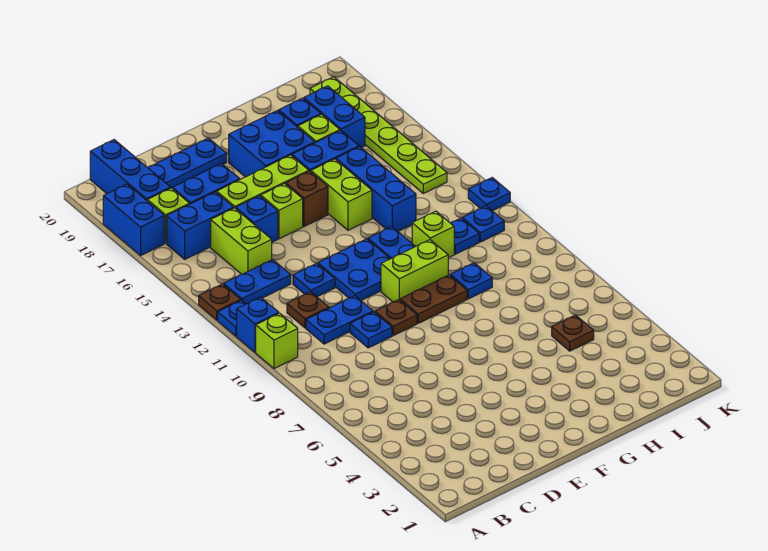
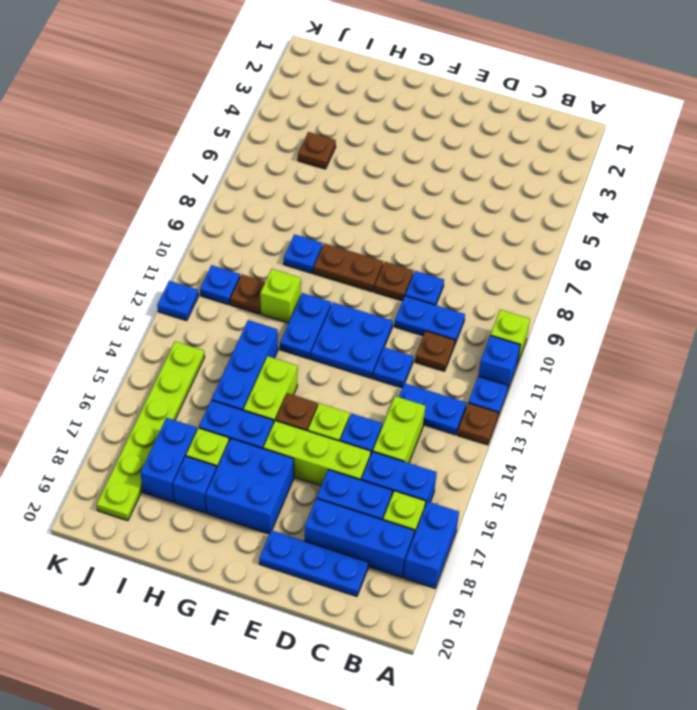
blue 1x3 brick [90,140,170,200] -> blue 1x3 brick turned to [305,498,415,577]
lime 1x2 brick [381,240,448,302] -> none
blue 1x1 plate [451,218,479,254] -> brown 1x1 plate [230,274,265,314]

